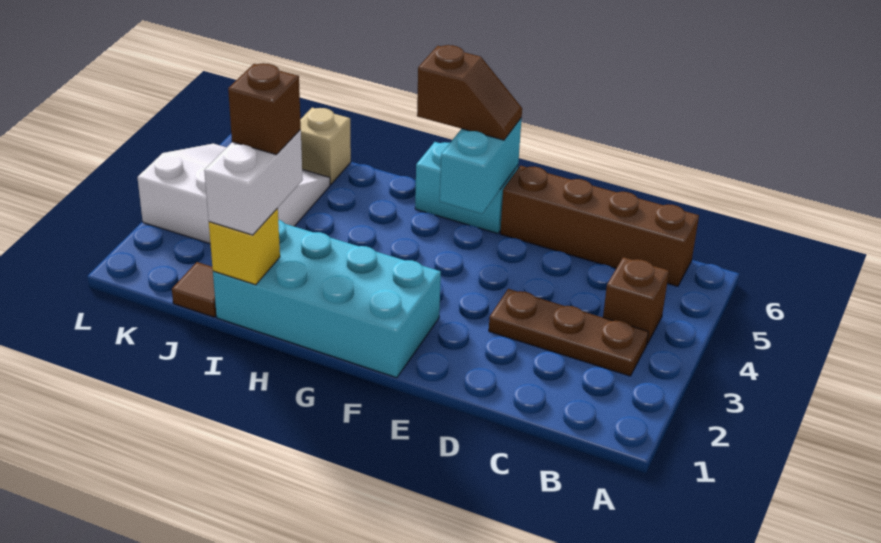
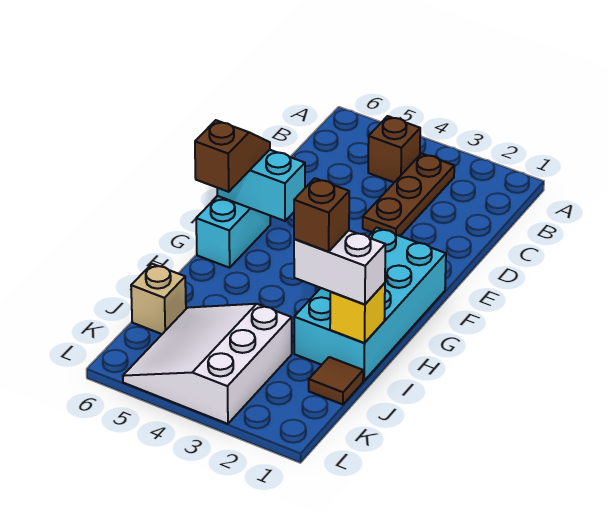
brown 1x4 brick [500,166,699,286] -> none

